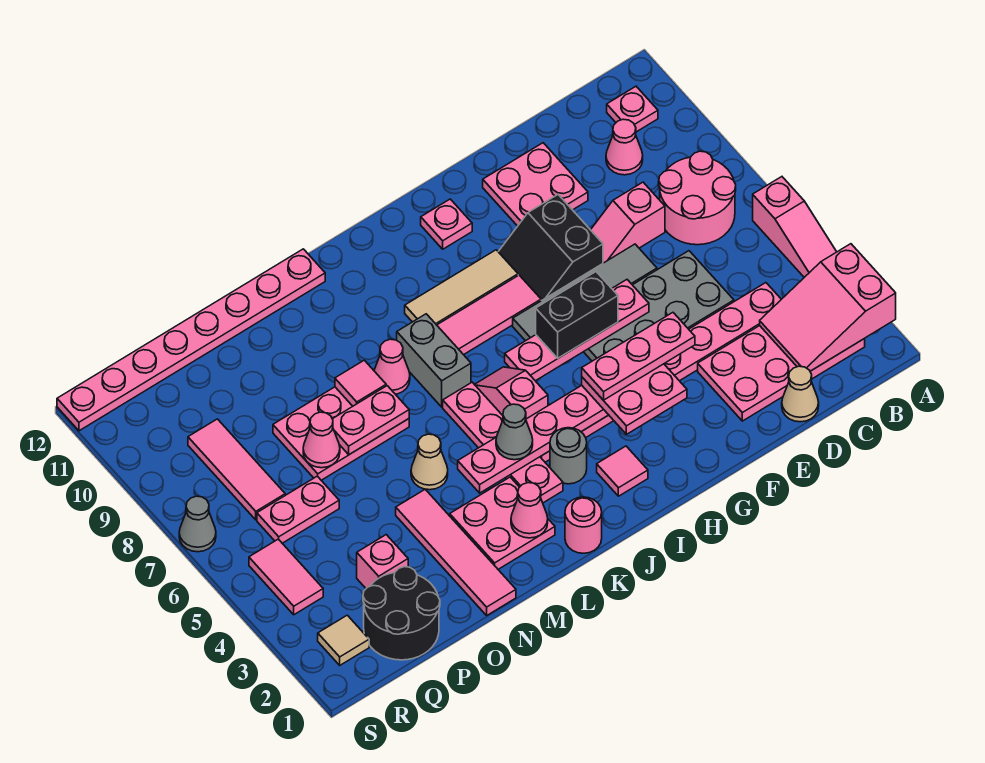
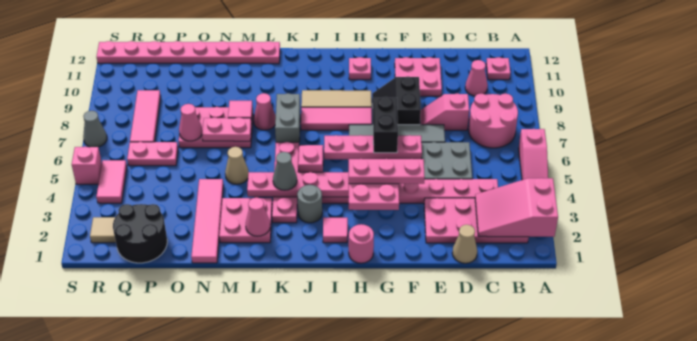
black 1x2 brick [536,272,618,358] -> black 1x2 brick turned to [373,97,398,153]
pink 1x1 round brick [565,497,602,553] -> pink 1x1 round brick moved to [349,224,374,263]
pink 1x1 brick [357,535,408,588] -> pink 1x1 brick moved to [72,147,102,184]

